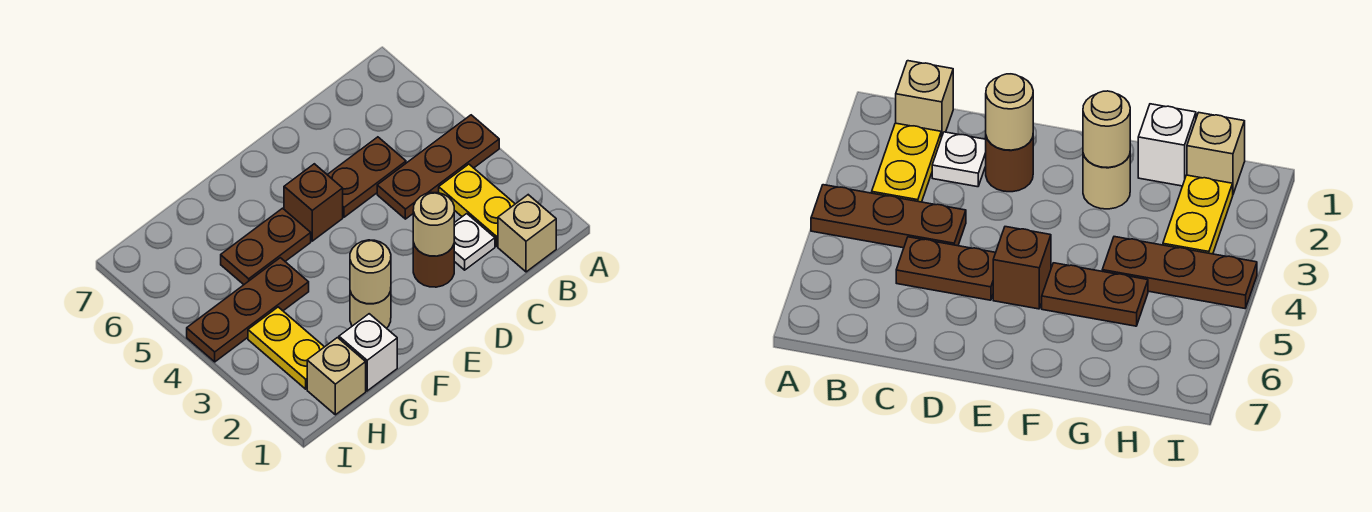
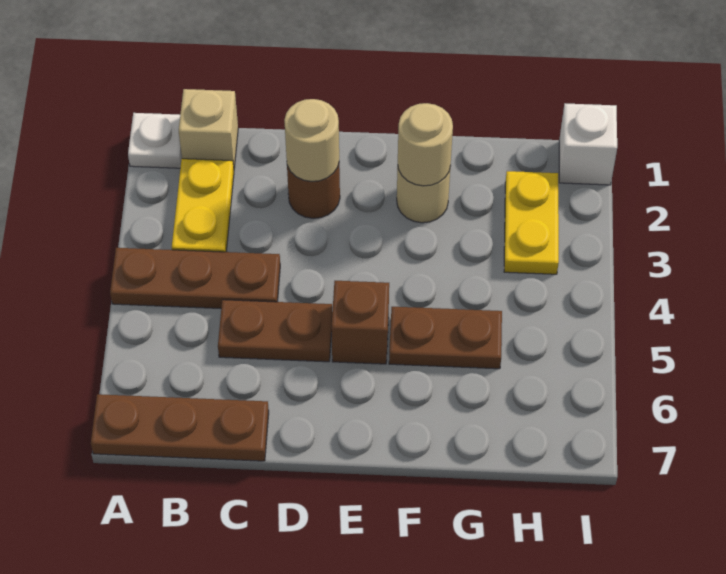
white 1x1 plate [454,214,495,270] -> white 1x1 plate moved to [128,113,182,168]
white 1x1 brick [339,314,397,391] -> white 1x1 brick moved to [559,103,617,185]
brown 1x3 plate [187,258,309,362] -> brown 1x3 plate moved to [91,394,269,461]
tan 1x1 brick [307,338,366,415] -> none

